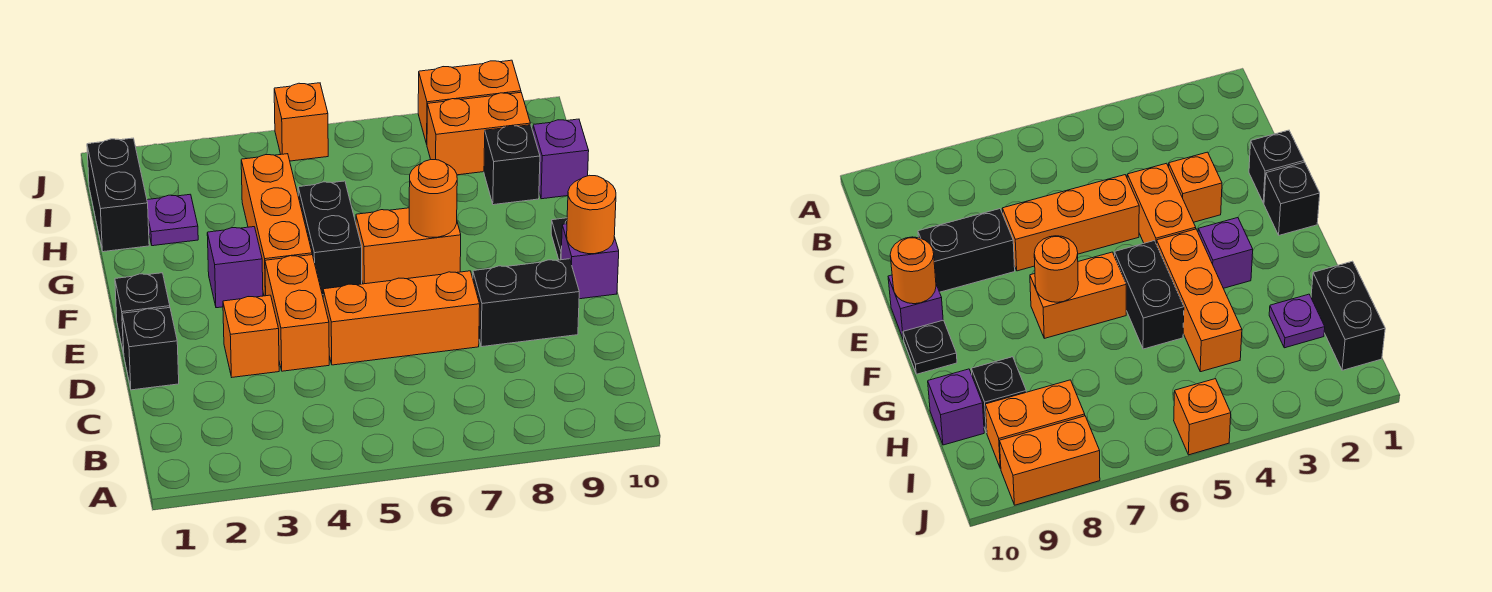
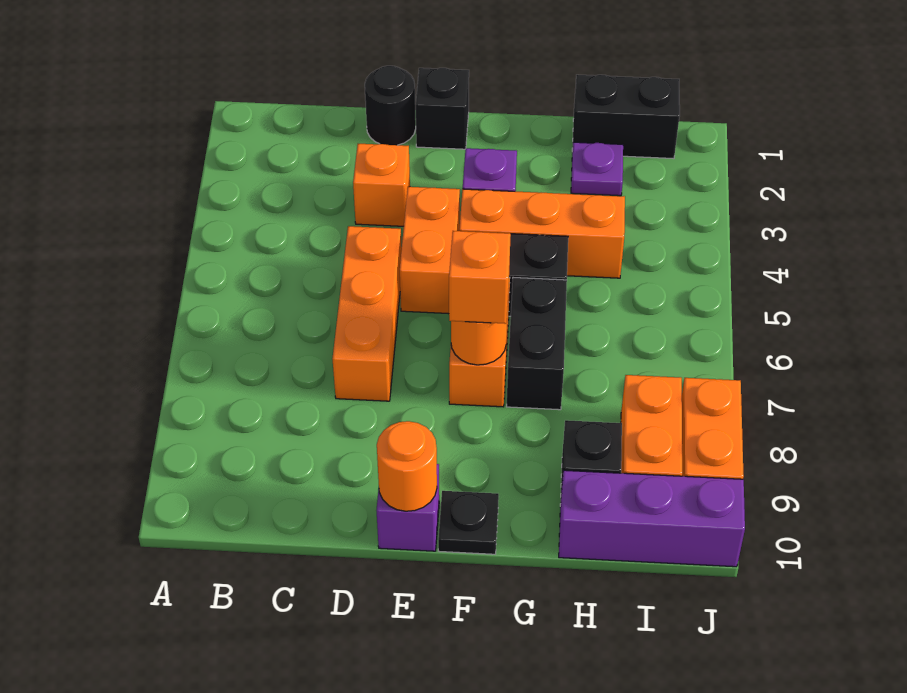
black 1x1 brick [122,308,179,390] -> black 1x1 round brick [365,66,416,145]
orange 1x2 brick [265,255,329,371] -> orange 1x2 brick turned to [400,187,460,314]
black 1x2 brick [473,259,579,347] -> black 1x2 brick moved to [507,278,567,410]
purple 1x1 brick [533,119,589,199] -> purple 1x3 brick [559,470,745,567]
orange 1x1 brick [274,83,328,161] -> orange 1x1 brick moved to [449,231,511,324]

